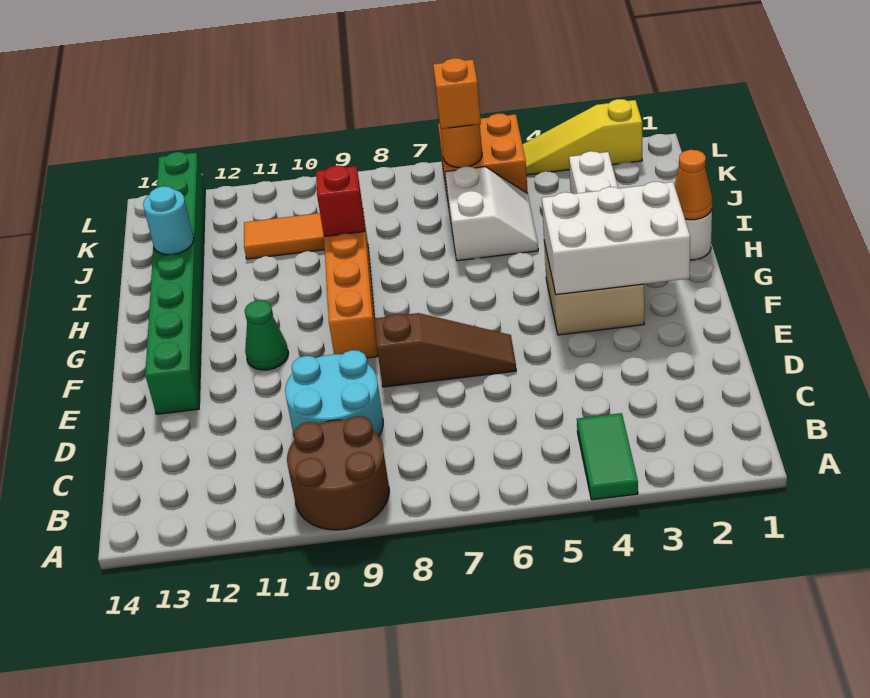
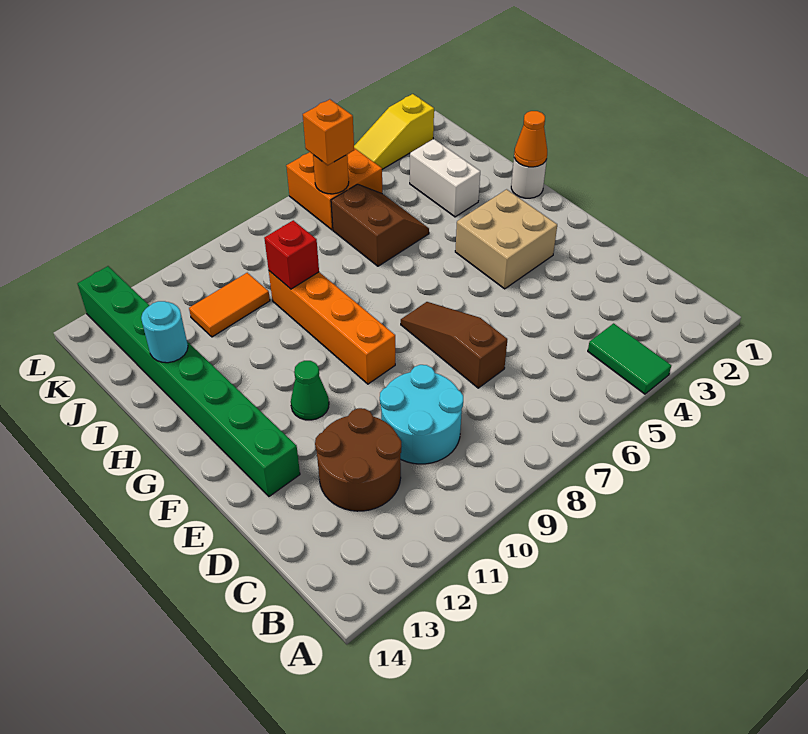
brown 2x2 round brick [287,416,389,530] -> brown 2x2 round brick moved to [315,408,401,511]
brown 1x3 slope [374,313,516,387] -> brown 1x3 slope turned to [401,302,507,388]
white 2x3 brick [542,182,690,295] -> none
white 2x2 slope [445,166,538,261] -> brown 2x2 slope [331,184,429,266]

